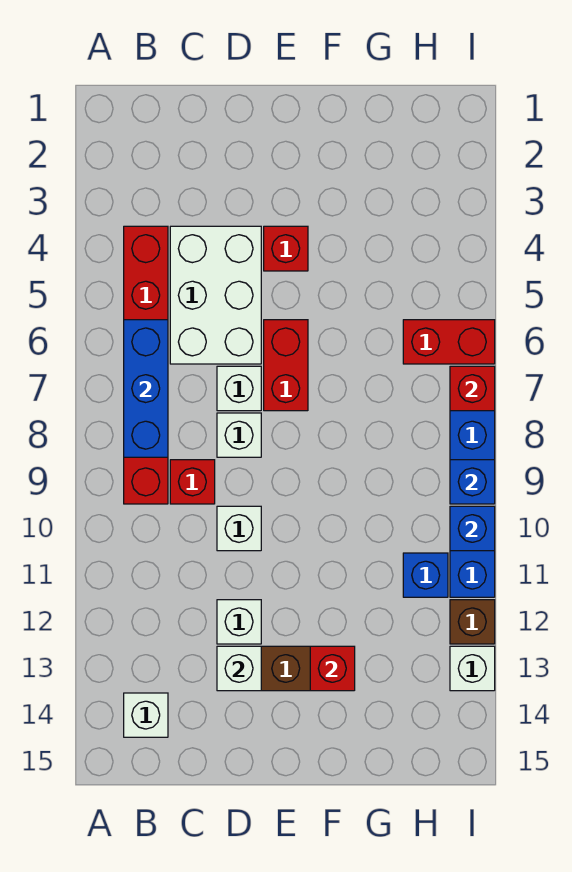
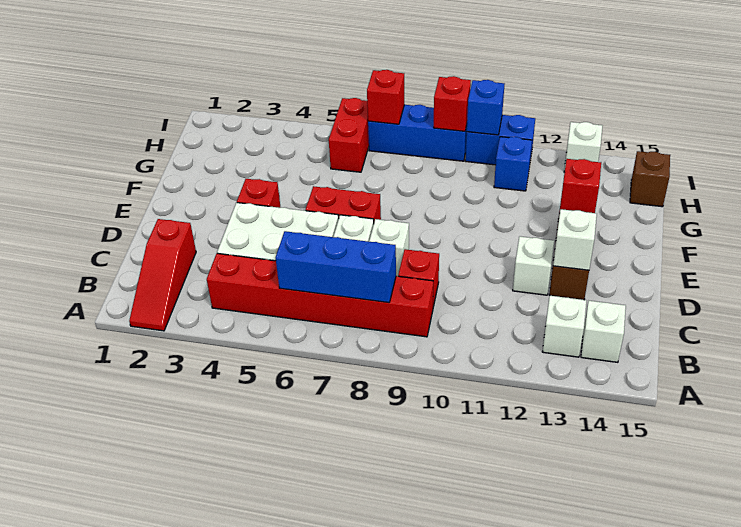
none -> red 1x3 slope [129,219,196,331]
white 1x1 brick [217,506,261,551] -> white 1x1 brick moved to [542,296,586,357]
blue 1x1 brick [450,460,495,504] -> red 1x1 brick [434,76,471,131]
brown 1x1 brick [450,600,495,644] -> brown 1x1 brick moved to [630,151,670,207]

